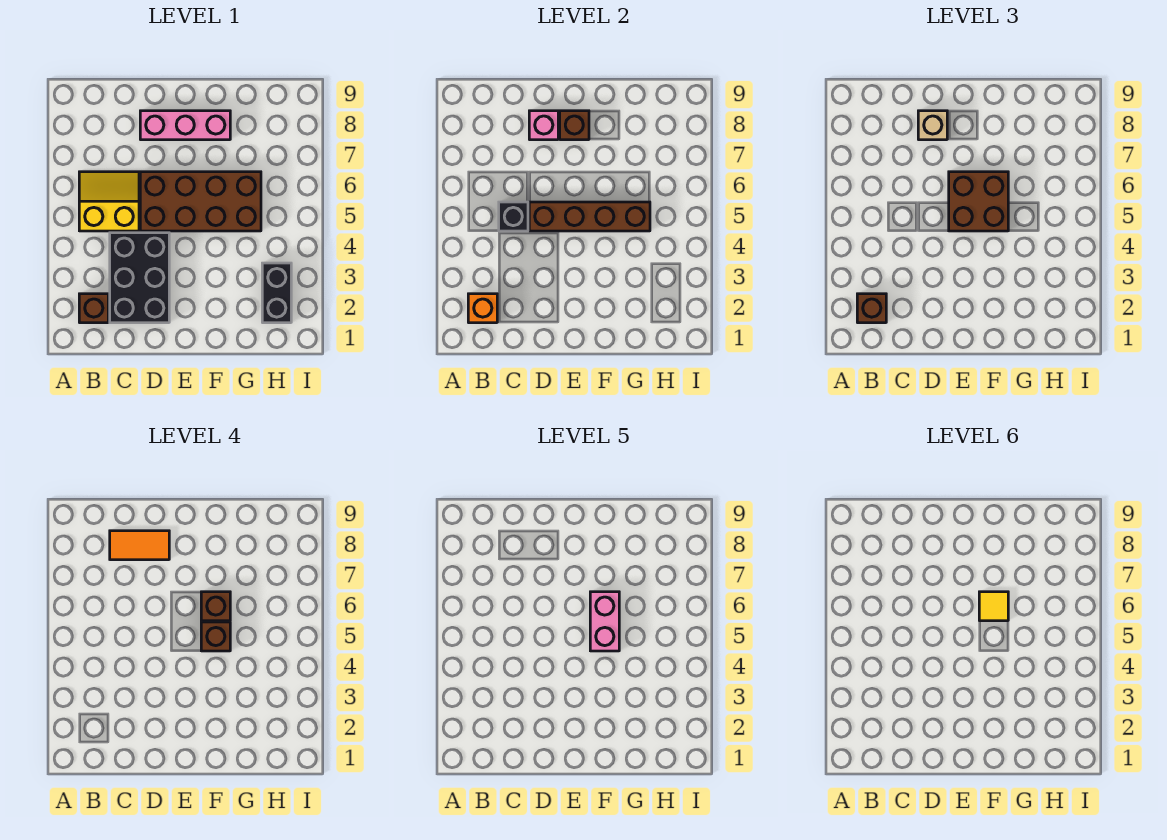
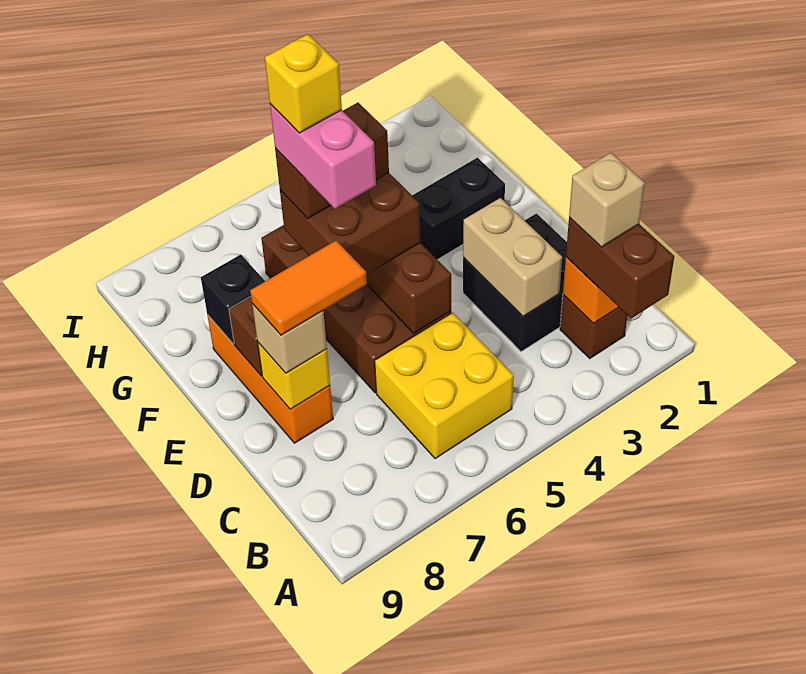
brown 1x1 brick [857,294,886,323] -> brown 1x2 brick [566,217,674,318]
none -> tan 1x1 brick [569,153,645,247]
yellow 2x2 slope [79,172,139,231] -> yellow 2x2 brick [375,313,514,459]
black 2x3 brick [110,233,169,323] -> black 2x2 brick [463,213,567,352]
none -> tan 1x2 brick [463,198,562,316]
black 1x1 brick [499,202,528,231] -> black 1x1 brick moved to [201,255,265,344]
orange 1x2 tile [110,531,169,560] -> orange 1x2 tile turned to [250,240,367,335]
pink 1x3 brick [140,111,230,140] -> orange 1x3 brick [207,315,333,443]
pink 1x1 brick [529,111,558,140] -> yellow 1x1 brick [258,343,330,409]
pink 1x2 brick [590,592,619,651] -> pink 1x2 brick turned to [270,104,376,209]
yellow 1x1 tile [979,592,1008,621] -> yellow 1x1 brick [265,34,342,133]
black 1x2 brick [262,263,291,323] -> black 1x2 brick moved to [412,158,505,260]

